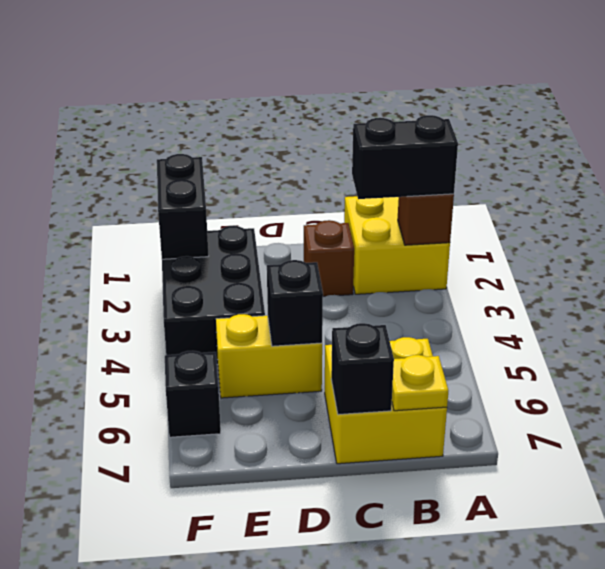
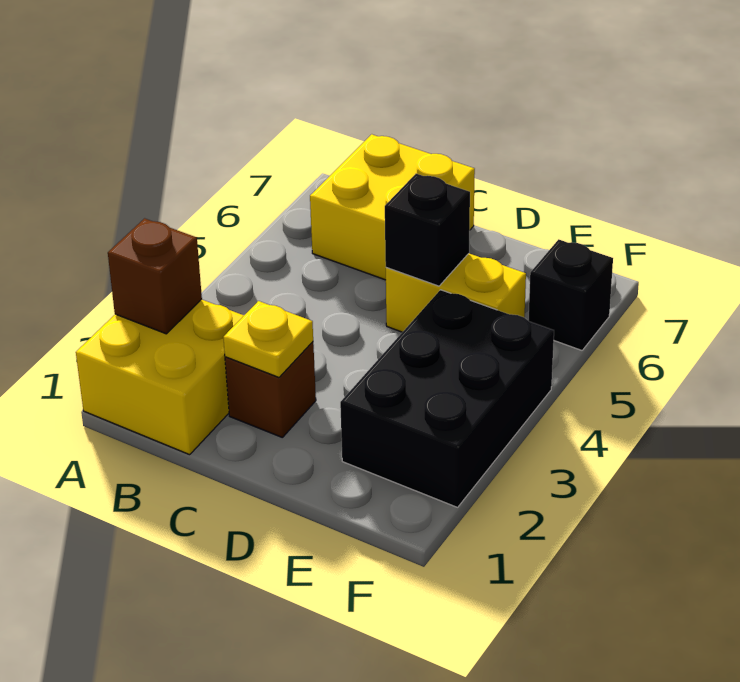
black 1x2 brick [352,115,458,199] -> none
yellow 1x1 plate [392,355,448,411] -> yellow 1x1 plate moved to [223,301,313,377]
black 1x1 brick [331,323,394,415] -> none
black 1x2 brick [157,154,209,259] -> none

